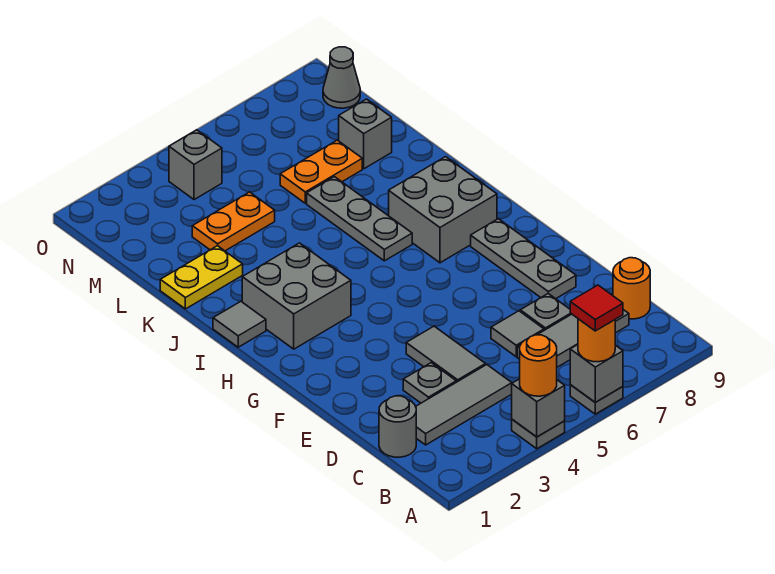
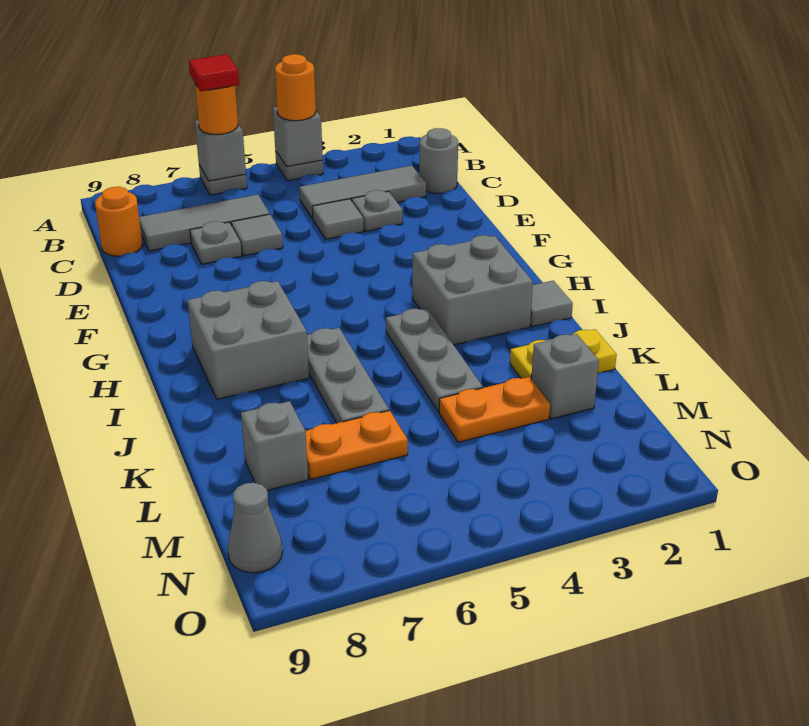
grey 1x2 tile [406,326,486,382] -> grey 1x1 tile [312,199,364,239]
grey 1x3 plate [471,219,576,299] -> grey 1x3 plate moved to [386,308,483,412]
grey 1x1 brick [169,130,222,200] -> grey 1x1 brick moved to [531,334,599,419]

